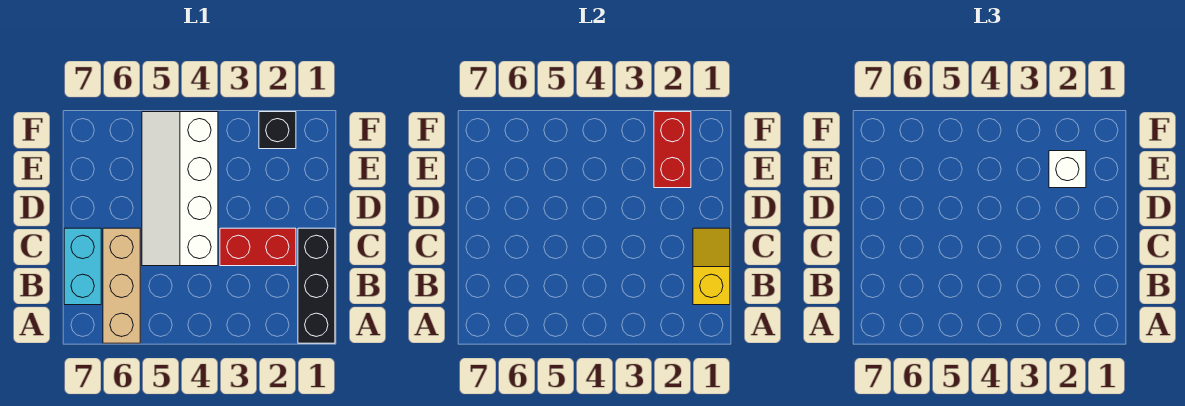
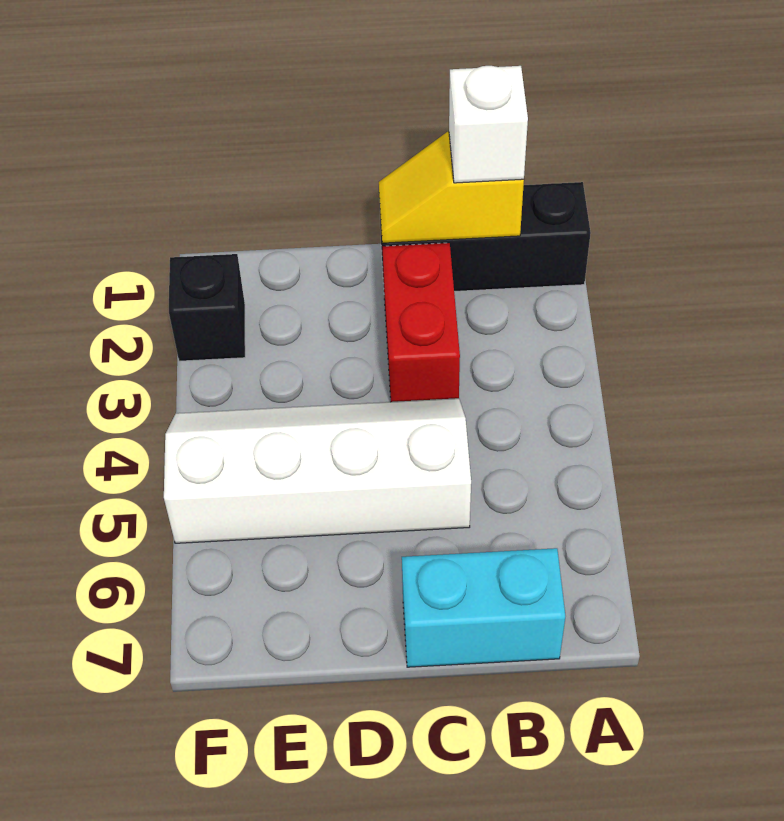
tan 1x3 brick [103,228,140,343] -> none
white 2x4 slope [142,112,218,266] -> white 2x4 slope turned to [164,398,471,543]
red 1x2 brick [654,112,691,188] -> none
white 1x1 brick [1049,151,1086,188] -> white 1x1 brick moved to [449,66,528,183]

